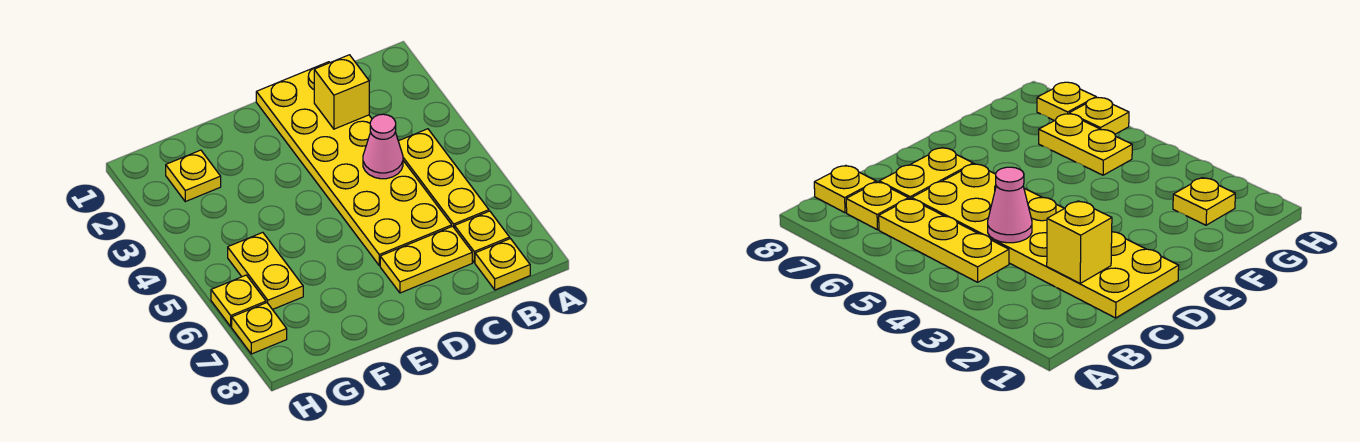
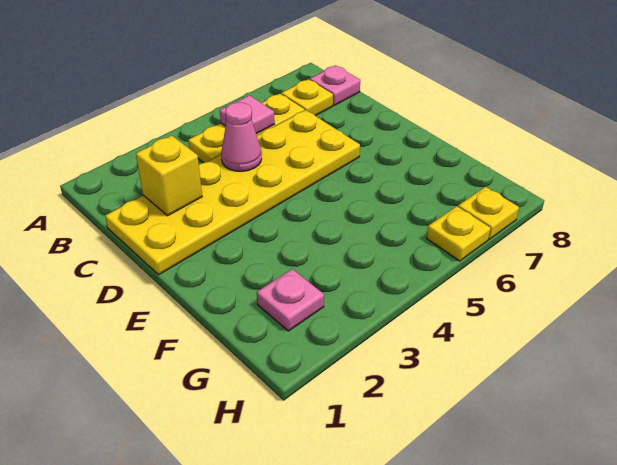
none -> pink 1x1 tile [220,95,275,134]
yellow 1x1 plate [475,239,530,290] -> pink 1x1 plate [310,65,360,106]
yellow 1x2 plate [380,226,472,293] -> none
yellow 1x1 plate [166,150,221,202] -> pink 1x1 plate [257,269,324,331]
yellow 1x2 plate [228,232,303,310] -> none

